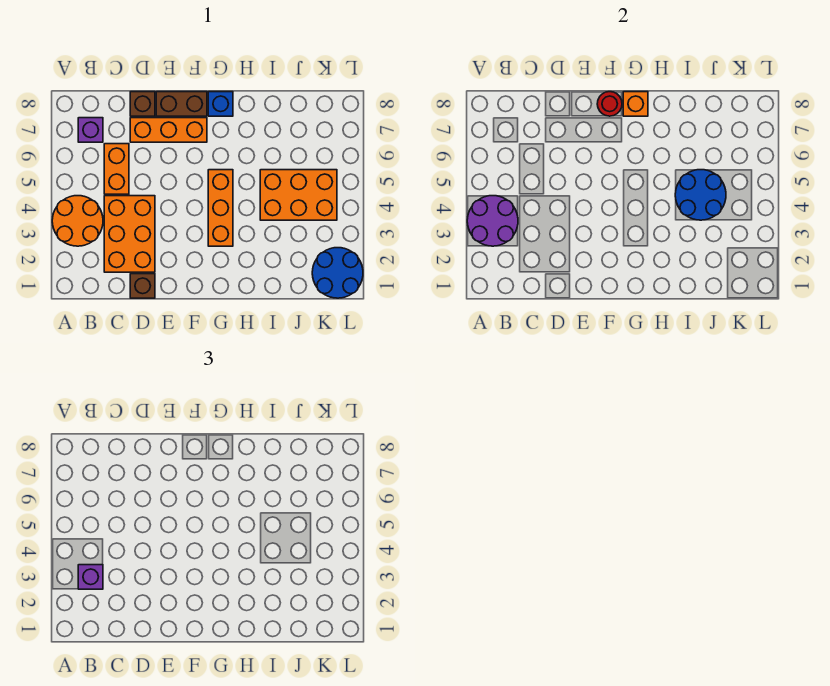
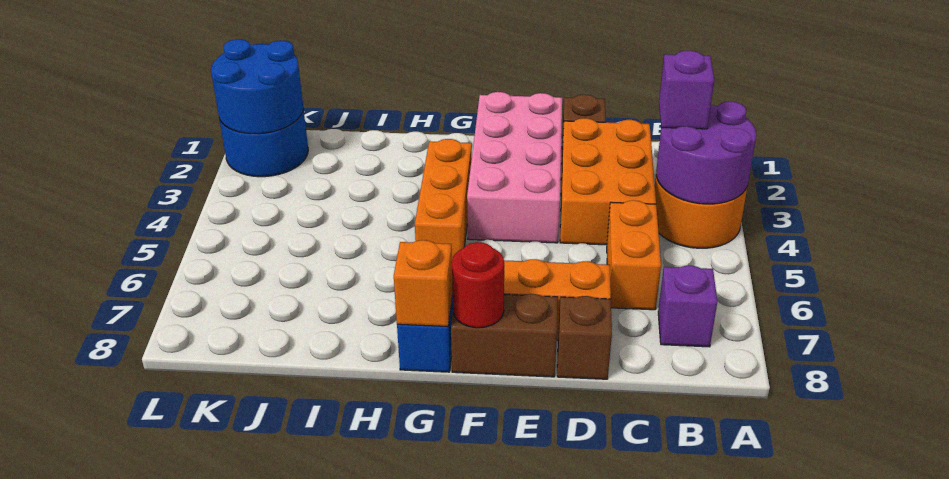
none -> pink 2x4 brick [467,92,562,243]
orange 2x3 brick [260,170,337,220] -> none
blue 2x2 round brick [675,170,726,220] -> blue 2x2 round brick moved to [211,39,303,134]

